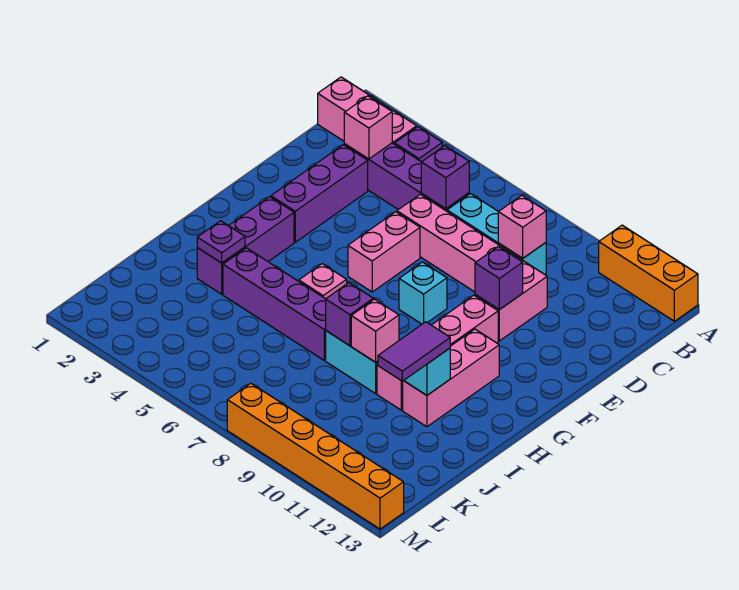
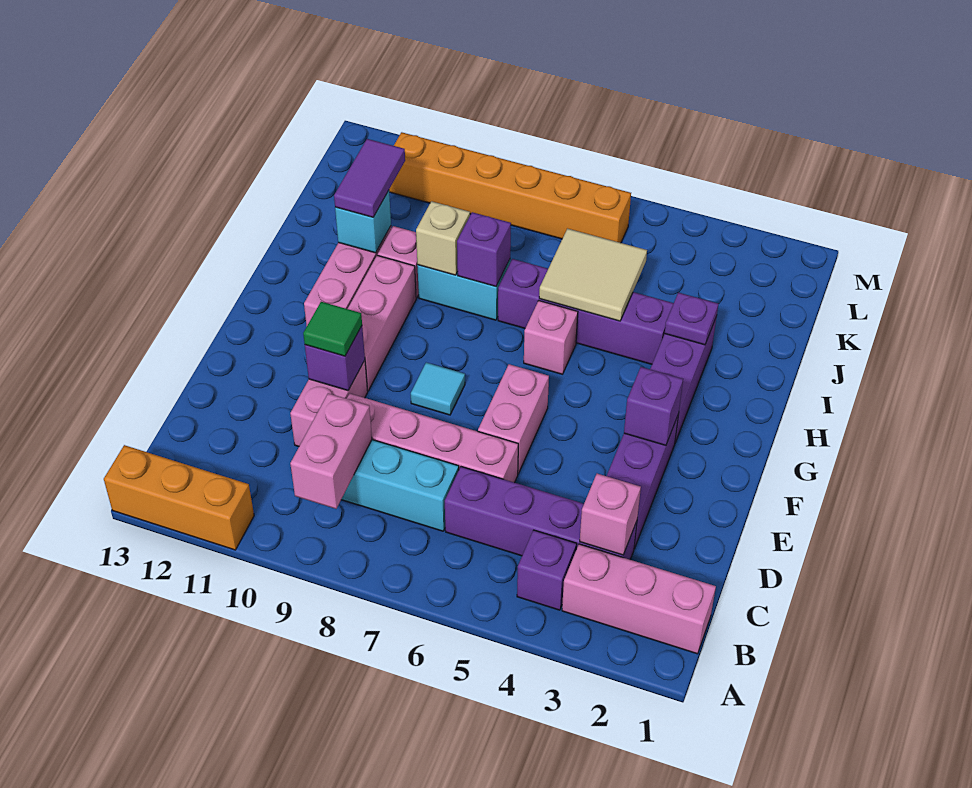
purple 1x1 brick [421,146,469,209] -> purple 1x1 brick moved to [624,367,683,445]
pink 1x1 brick [498,195,546,258] -> pink 1x2 brick [290,393,372,509]
none -> green 1x1 tile [303,302,362,356]
cyan 1x1 brick [399,262,447,324] -> cyan 1x1 tile [411,363,465,415]
none -> tan 2x2 tile [539,229,647,321]
pink 1x1 brick [351,299,399,362] -> tan 1x1 brick [416,201,470,275]
orange 1x6 brick [227,383,404,529] -> orange 1x6 brick moved to [389,132,631,243]

